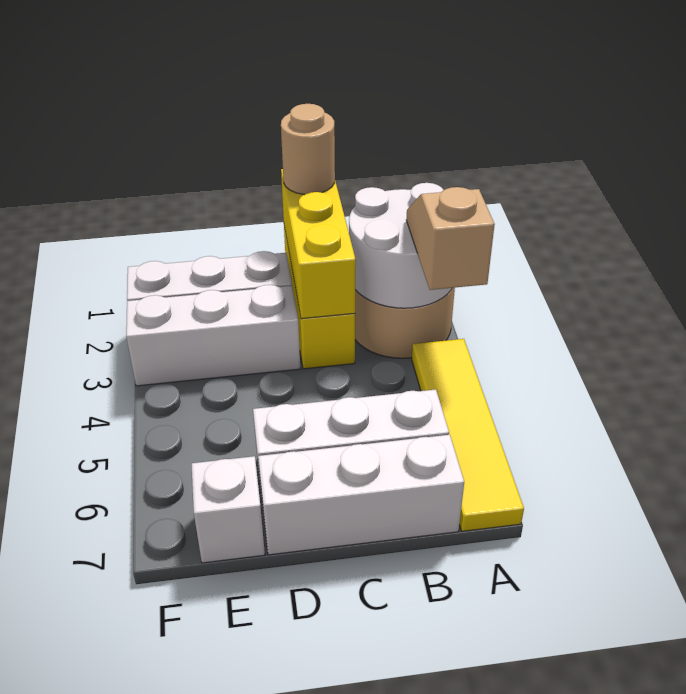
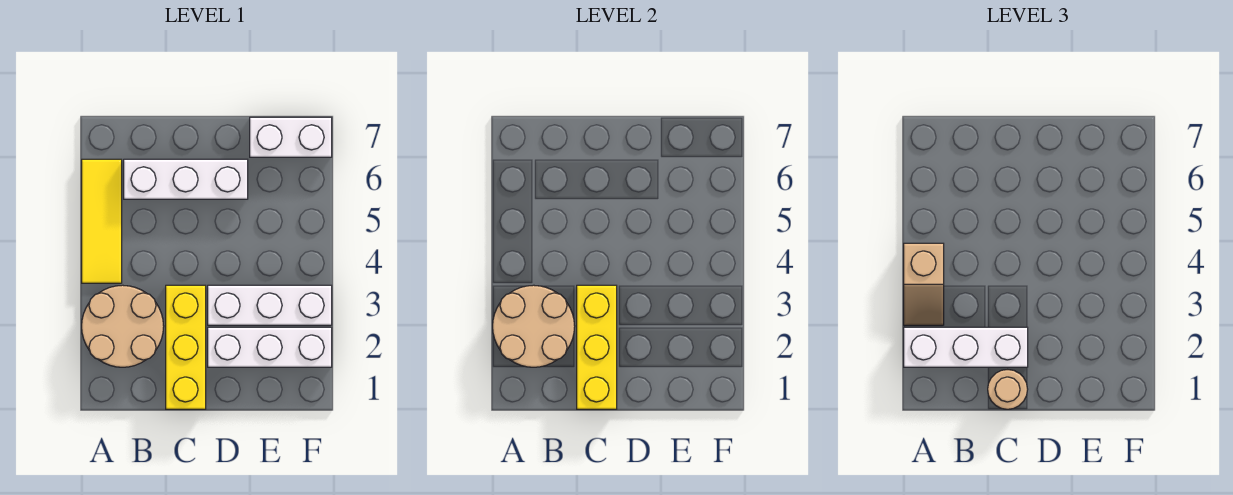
white 2x2 round brick [349,183,452,308] -> tan 2x2 round brick [493,285,575,367]
yellow 1x4 tile [412,339,524,531] -> yellow 1x3 tile [82,159,122,283]
white 1x3 brick [258,435,464,555] -> white 1x3 brick moved to [904,327,1028,367]
white 1x1 brick [192,456,265,563] -> white 1x2 brick [250,117,332,157]

